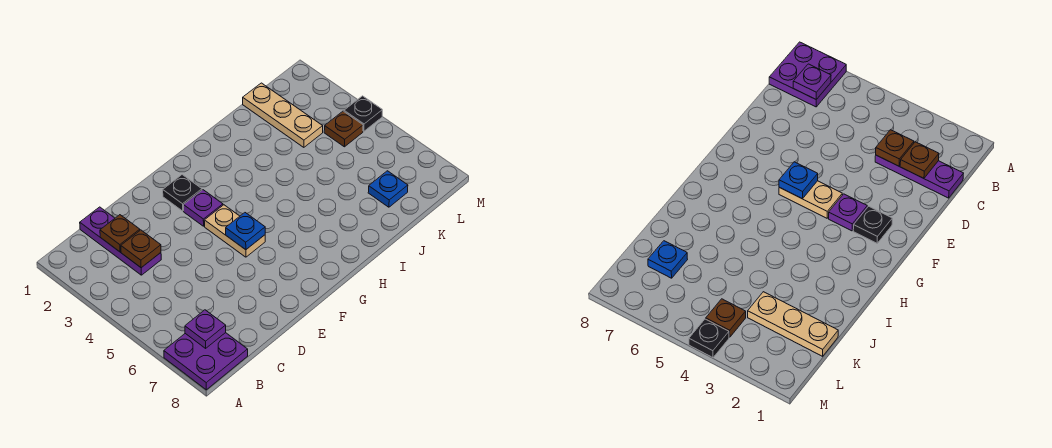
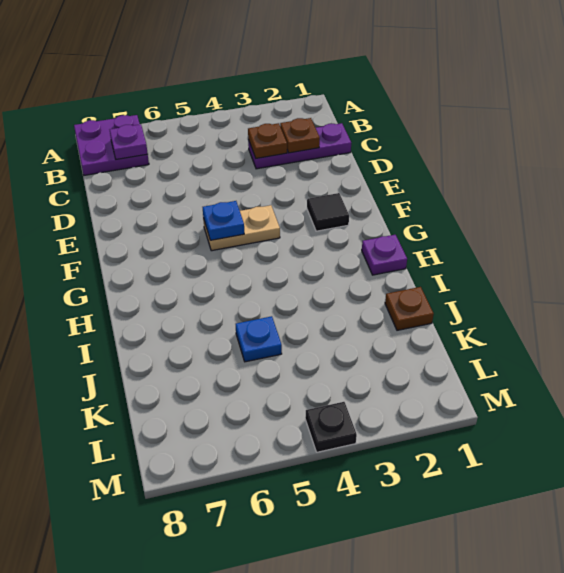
black 1x1 plate [163,175,202,211] -> black 1x1 tile [307,193,349,231]
purple 1x1 plate [184,190,223,226] -> purple 1x1 plate moved to [362,235,407,275]
tan 1x3 plate [243,83,323,147] -> none
blue 1x1 plate [368,171,408,207] -> blue 1x1 plate moved to [236,316,282,362]
brown 1x1 plate [324,111,363,147] -> brown 1x1 plate moved to [385,287,434,330]

